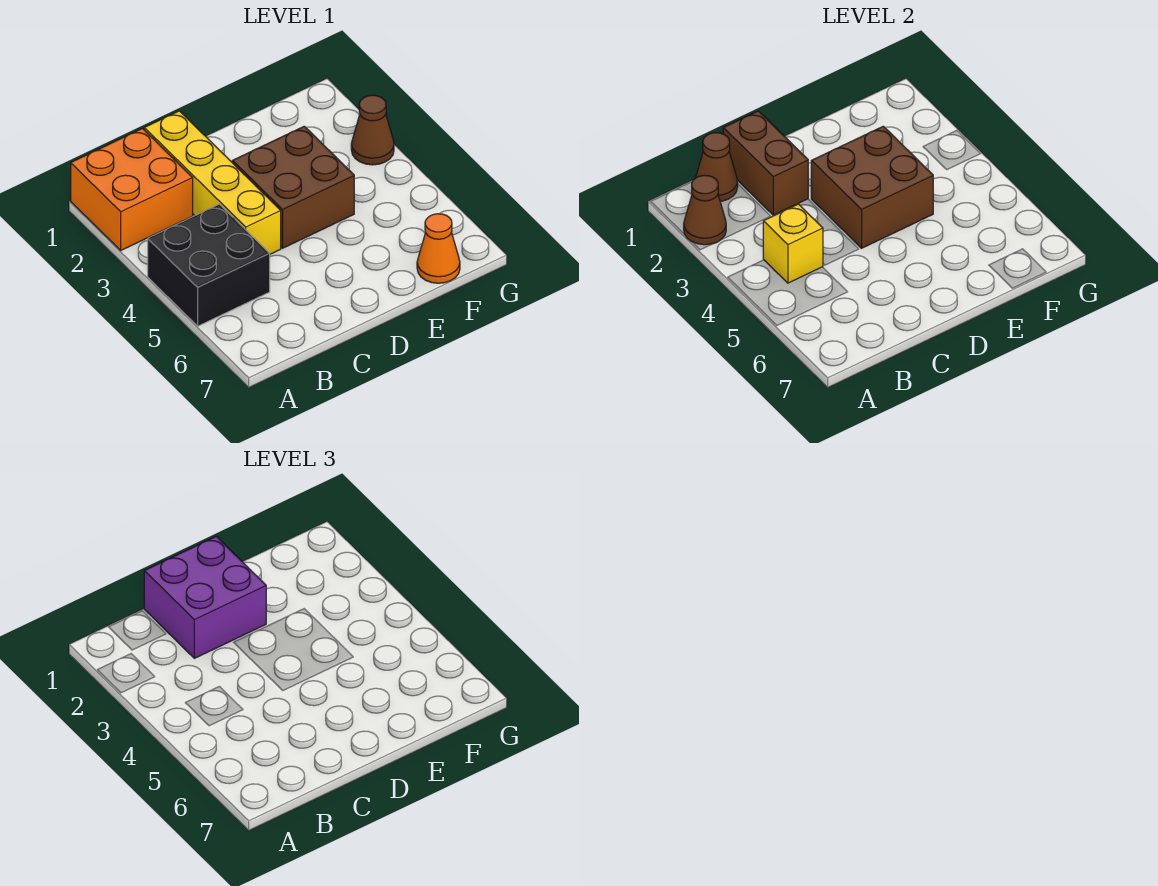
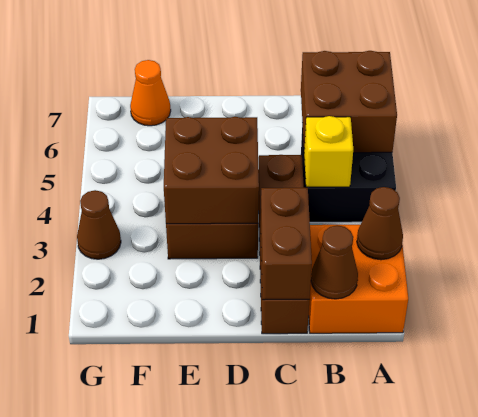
none -> brown 2x2 brick [301,51,397,153]
yellow 1x4 brick [144,111,281,254] -> brown 1x4 brick [259,155,309,334]
purple 2x2 brick [144,536,266,658] -> none

